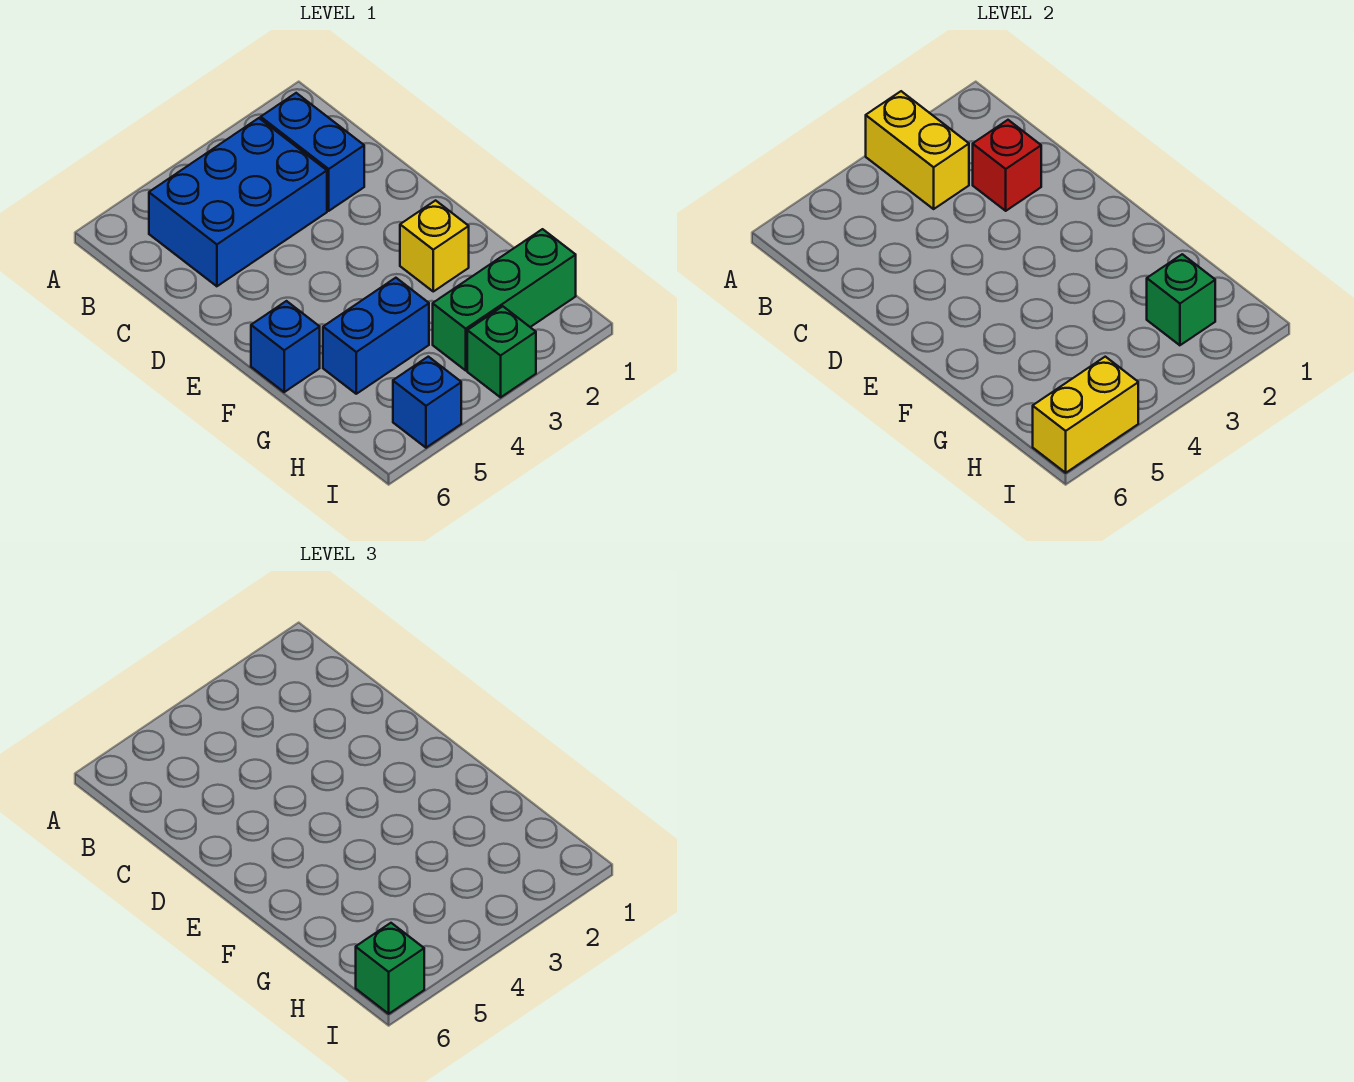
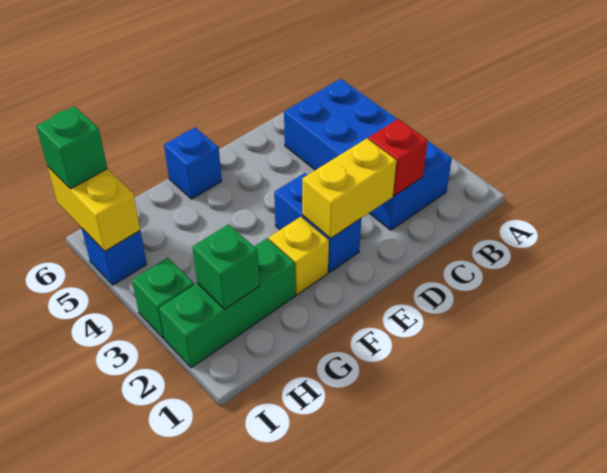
yellow 1x2 brick [866,91,969,209] -> yellow 1x2 brick moved to [302,138,396,238]
blue 1x2 brick [323,278,429,394] -> blue 1x2 brick moved to [274,173,361,272]
green 1x3 brick [433,229,576,370] -> green 1x3 brick turned to [159,239,295,368]

